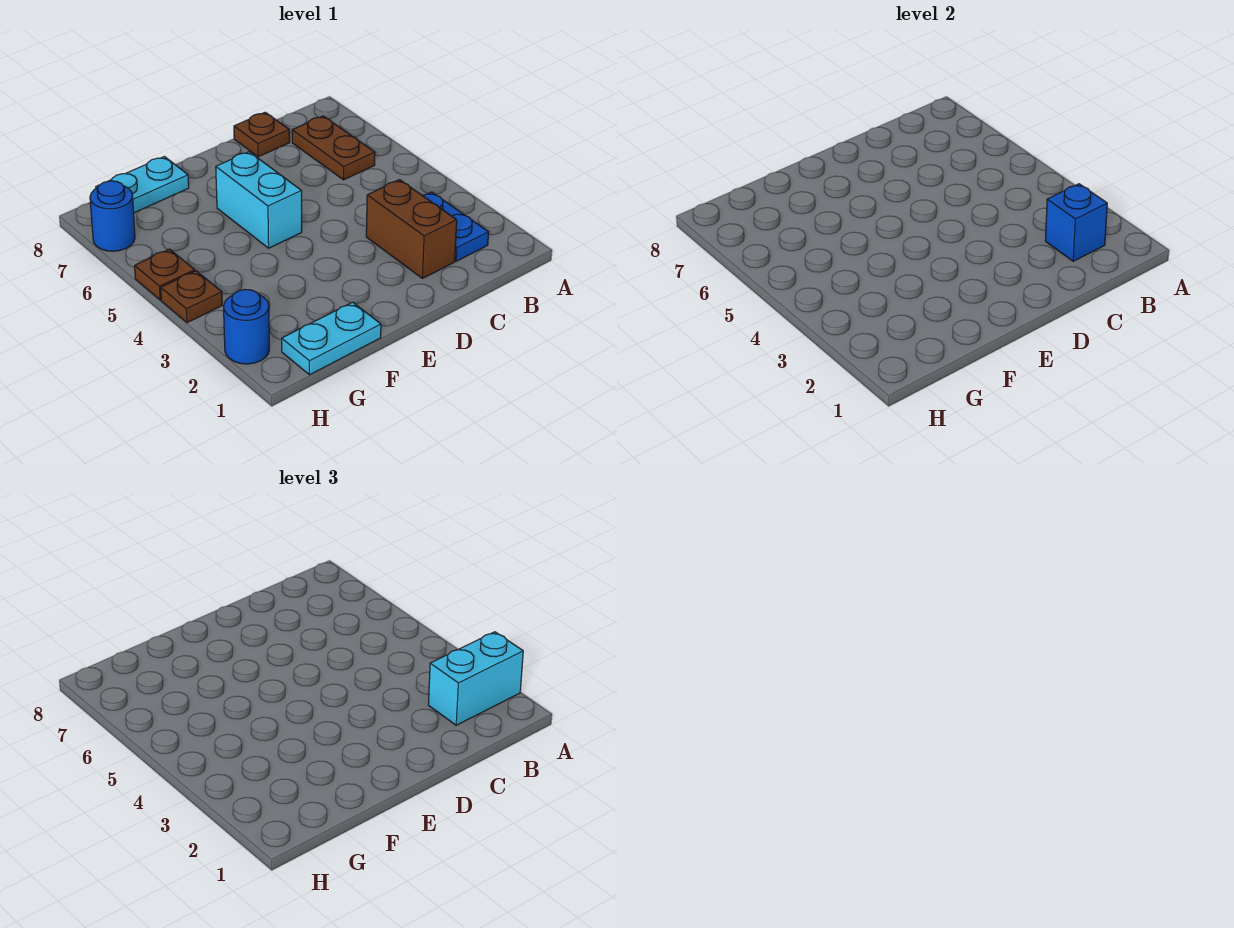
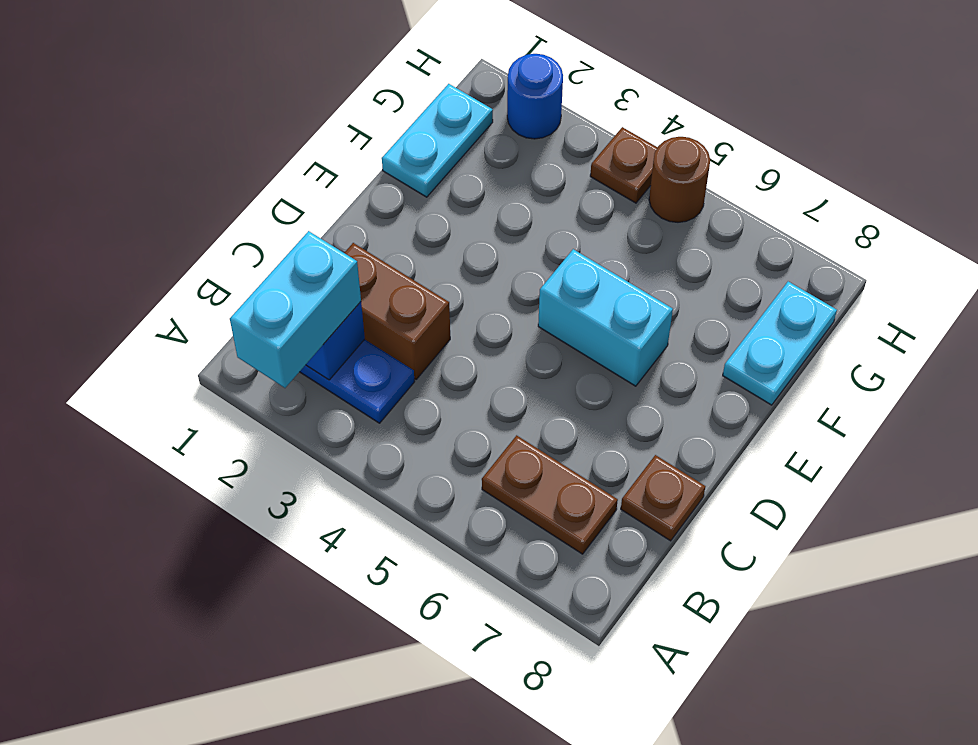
brown 1x1 plate [135,249,195,300] -> brown 1x1 round brick [649,137,710,222]
blue 1x1 round brick [90,181,135,251] -> none

